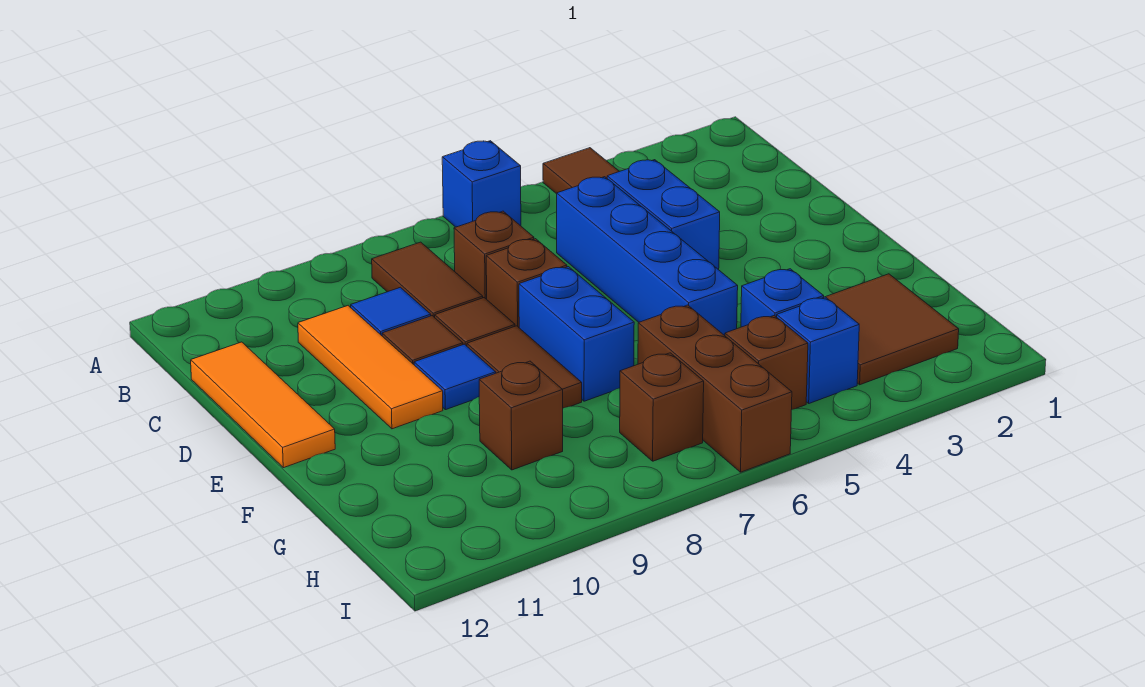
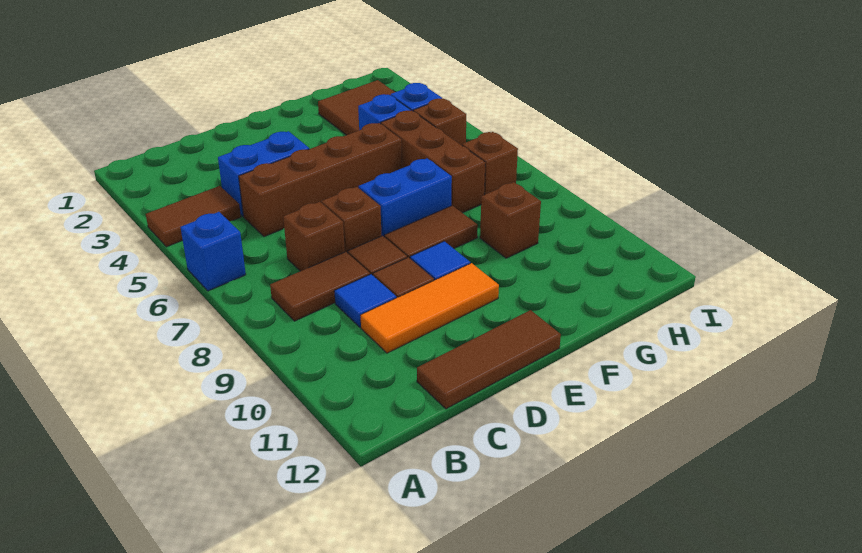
blue 1x4 brick [557,177,738,336] -> brown 1x4 brick [239,123,402,237]
orange 1x3 tile [191,342,335,468] -> brown 1x3 tile [417,310,561,409]
brown 1x3 brick [638,305,792,472] -> brown 1x3 brick turned to [381,111,485,213]

